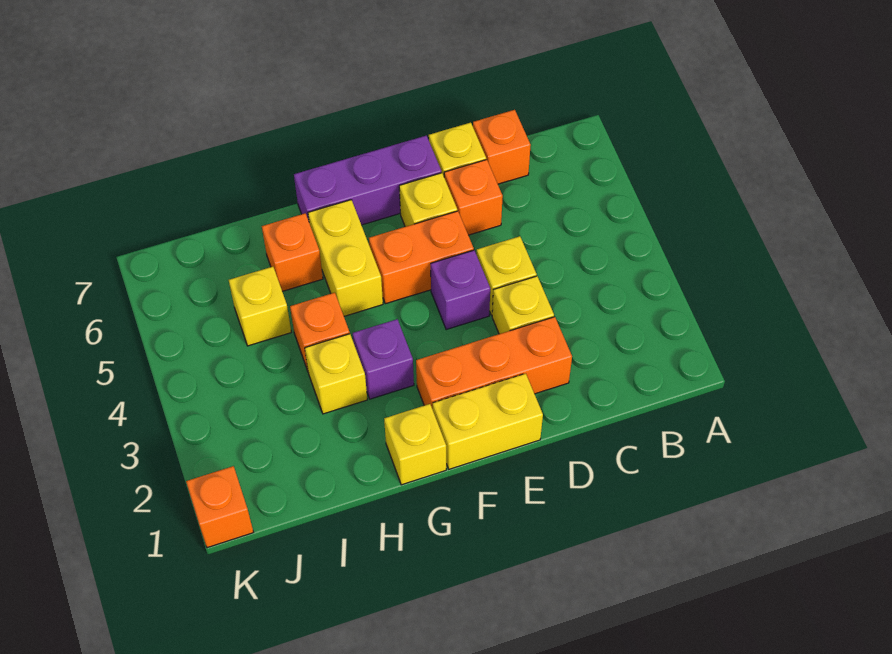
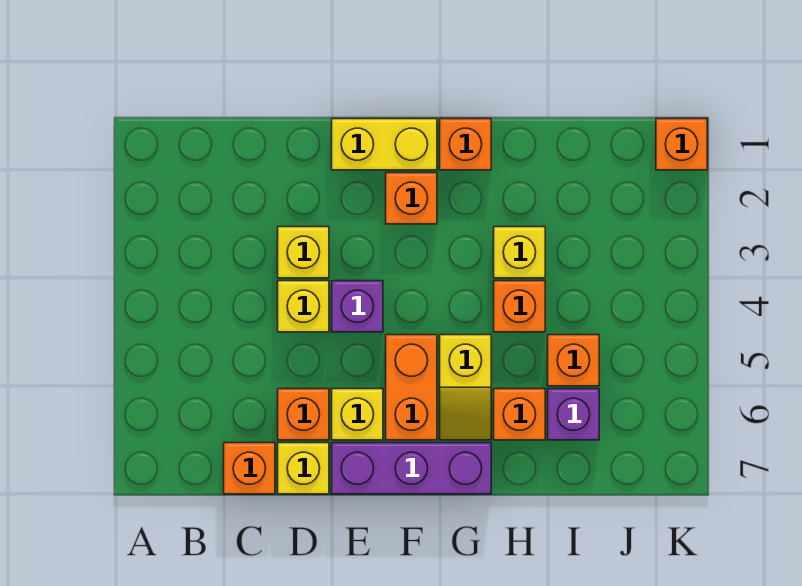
orange 1x3 brick [416,317,572,409] -> orange 1x1 brick [386,173,437,224]
orange 1x2 brick [369,211,474,304] -> orange 1x2 brick turned to [386,335,437,440]
yellow 1x1 brick [384,404,446,485] -> orange 1x1 brick [440,119,491,170]
purple 1x1 brick [353,319,414,399] -> purple 1x1 brick moved to [548,389,599,440]
yellow 1x2 brick [308,200,383,316] -> yellow 1x2 slope [440,335,491,440]
yellow 1x1 brick [229,267,291,346] -> orange 1x1 brick [548,335,599,386]

